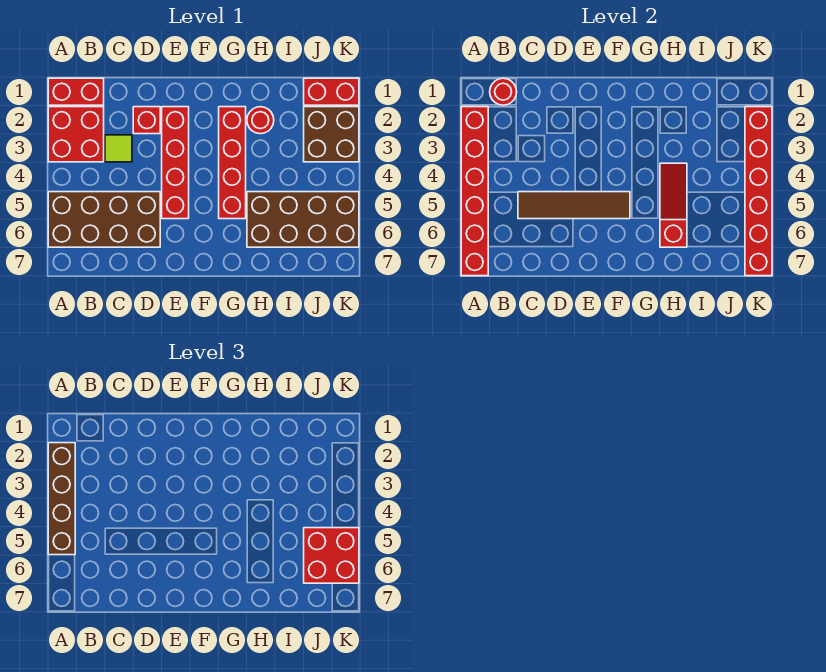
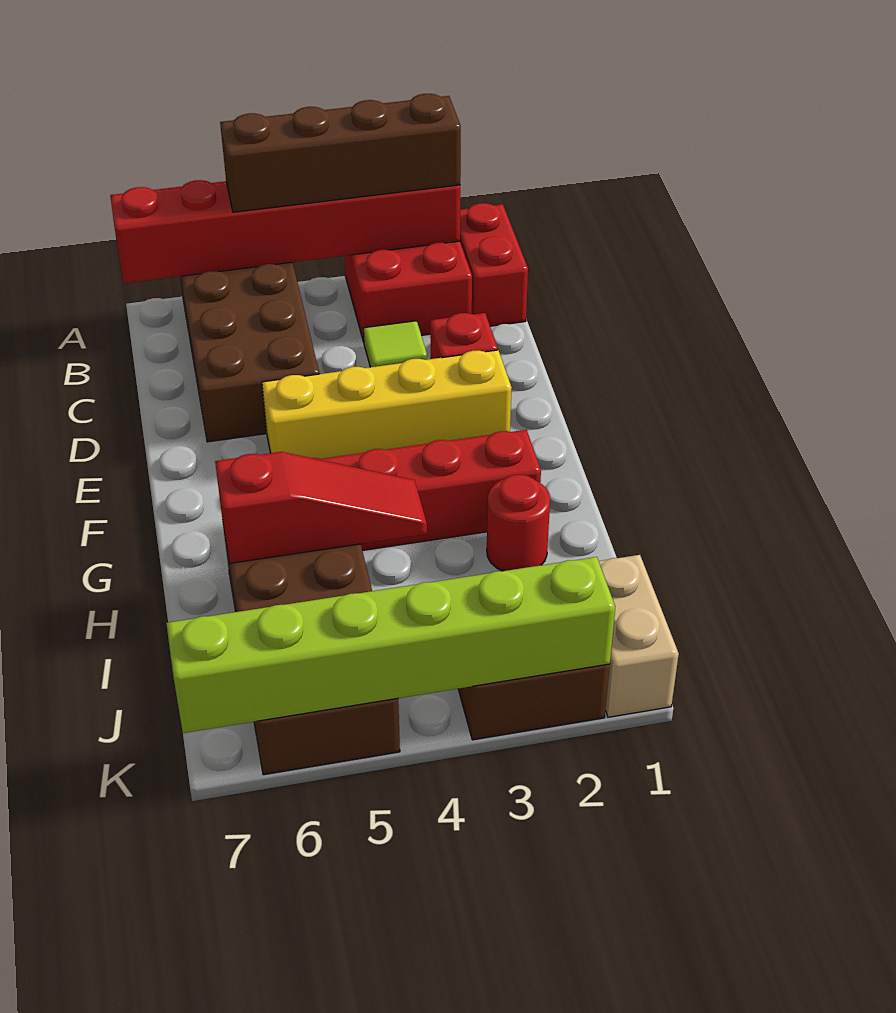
red 1x1 round brick [490,78,517,105] -> none
brown 1x4 tile [518,192,630,219] -> none
red 1x4 brick [162,107,189,219] -> yellow 1x4 brick [262,350,512,459]
red 1x2 brick [304,78,359,105] -> tan 1x2 brick [599,555,679,717]
red 2x2 brick [304,528,359,583] -> none
red 1x6 brick [745,107,772,276] -> lime 1x6 brick [166,557,615,733]

